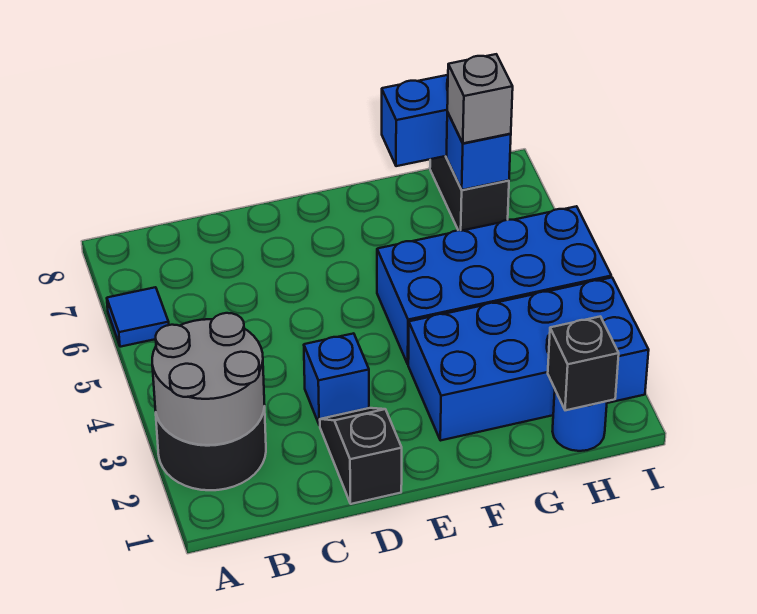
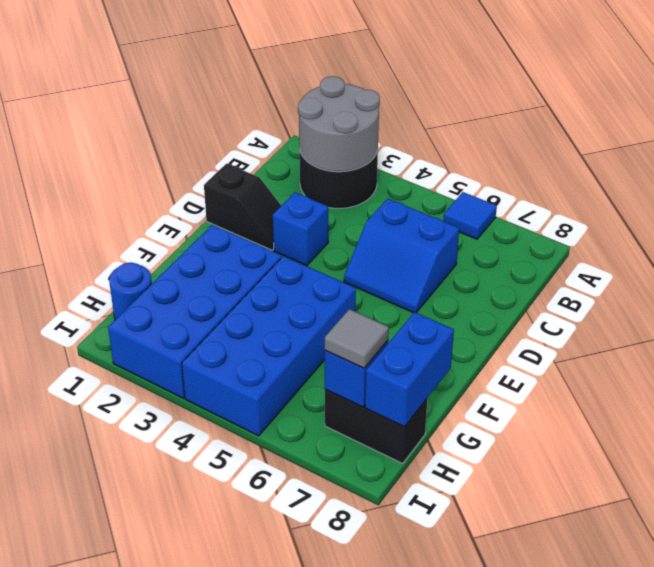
none -> blue 2x2 slope [344,199,459,313]
black 1x1 brick [548,316,619,410] -> none
grey 1x1 brick [447,54,513,143] -> grey 1x1 tile [325,309,389,368]

